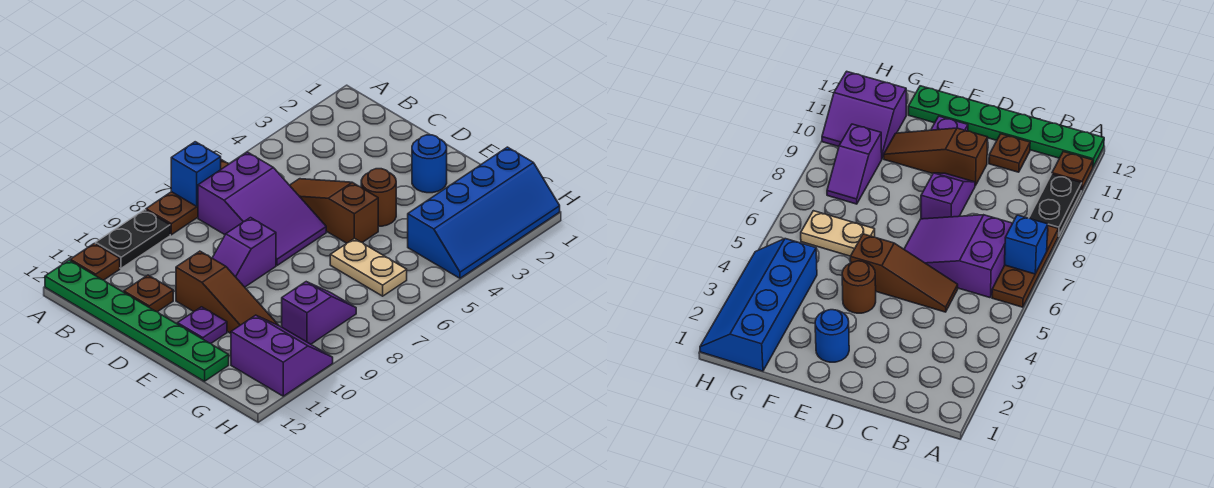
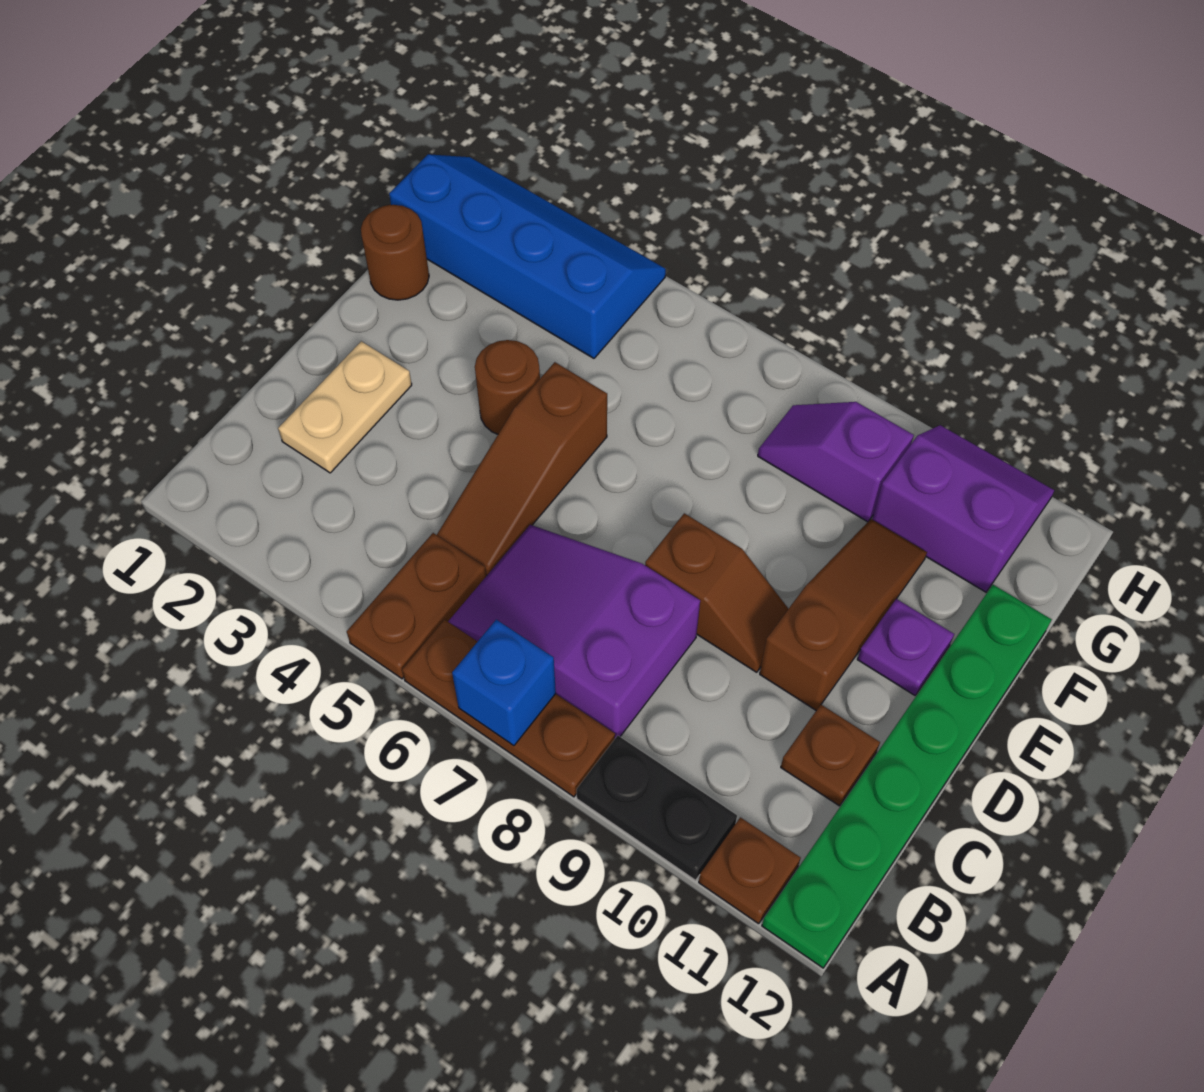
none -> brown 1x2 plate [347,533,486,679]
purple 2x3 slope [198,152,326,265] -> purple 2x3 slope turned to [448,525,700,738]
purple 1x2 slope [213,218,276,287] -> brown 1x2 slope [645,513,788,672]
blue 1x1 round brick [412,135,447,193] -> none
none -> brown 1x1 round brick [361,205,429,300]
tan 1x2 plate [330,238,407,296] -> tan 1x2 plate moved to [278,341,412,473]
purple 2x2 slope [231,315,333,396] -> purple 2x2 slope turned to [872,425,1054,592]

